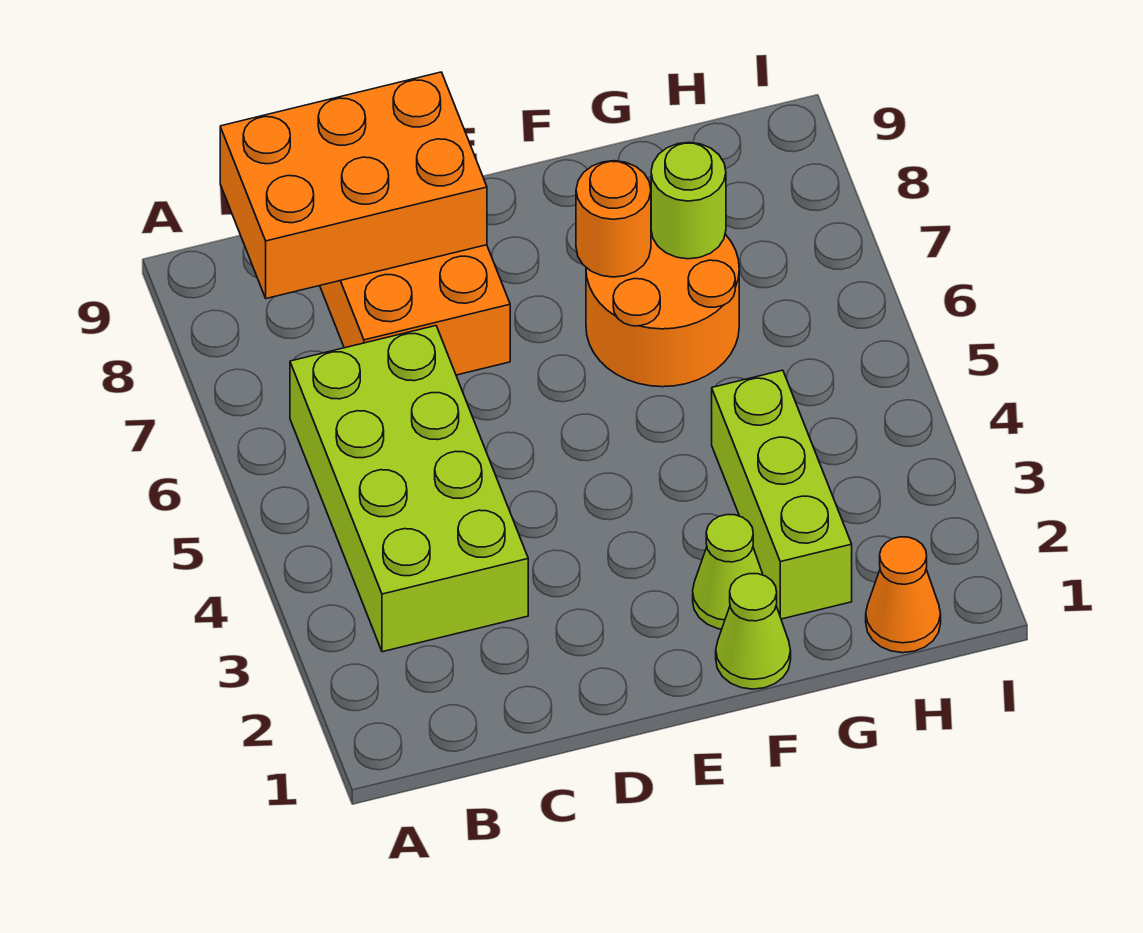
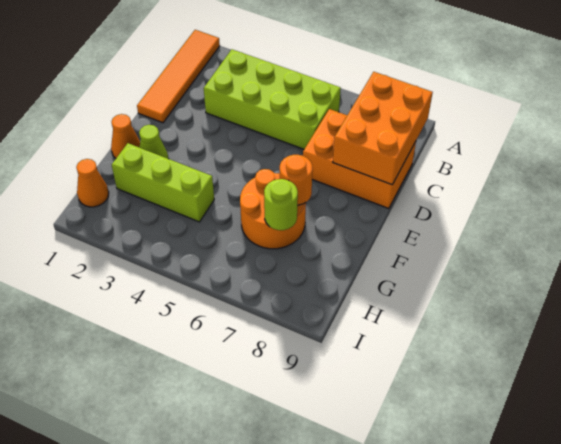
none -> orange 1x4 tile [137,30,220,123]
lime 1x1 cone [716,574,791,689] -> orange 1x1 cone [111,114,140,158]

